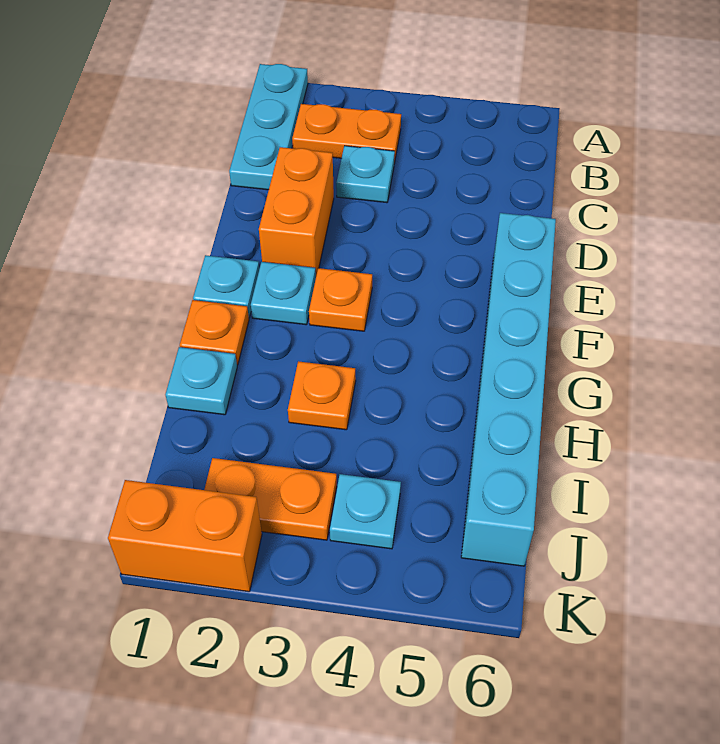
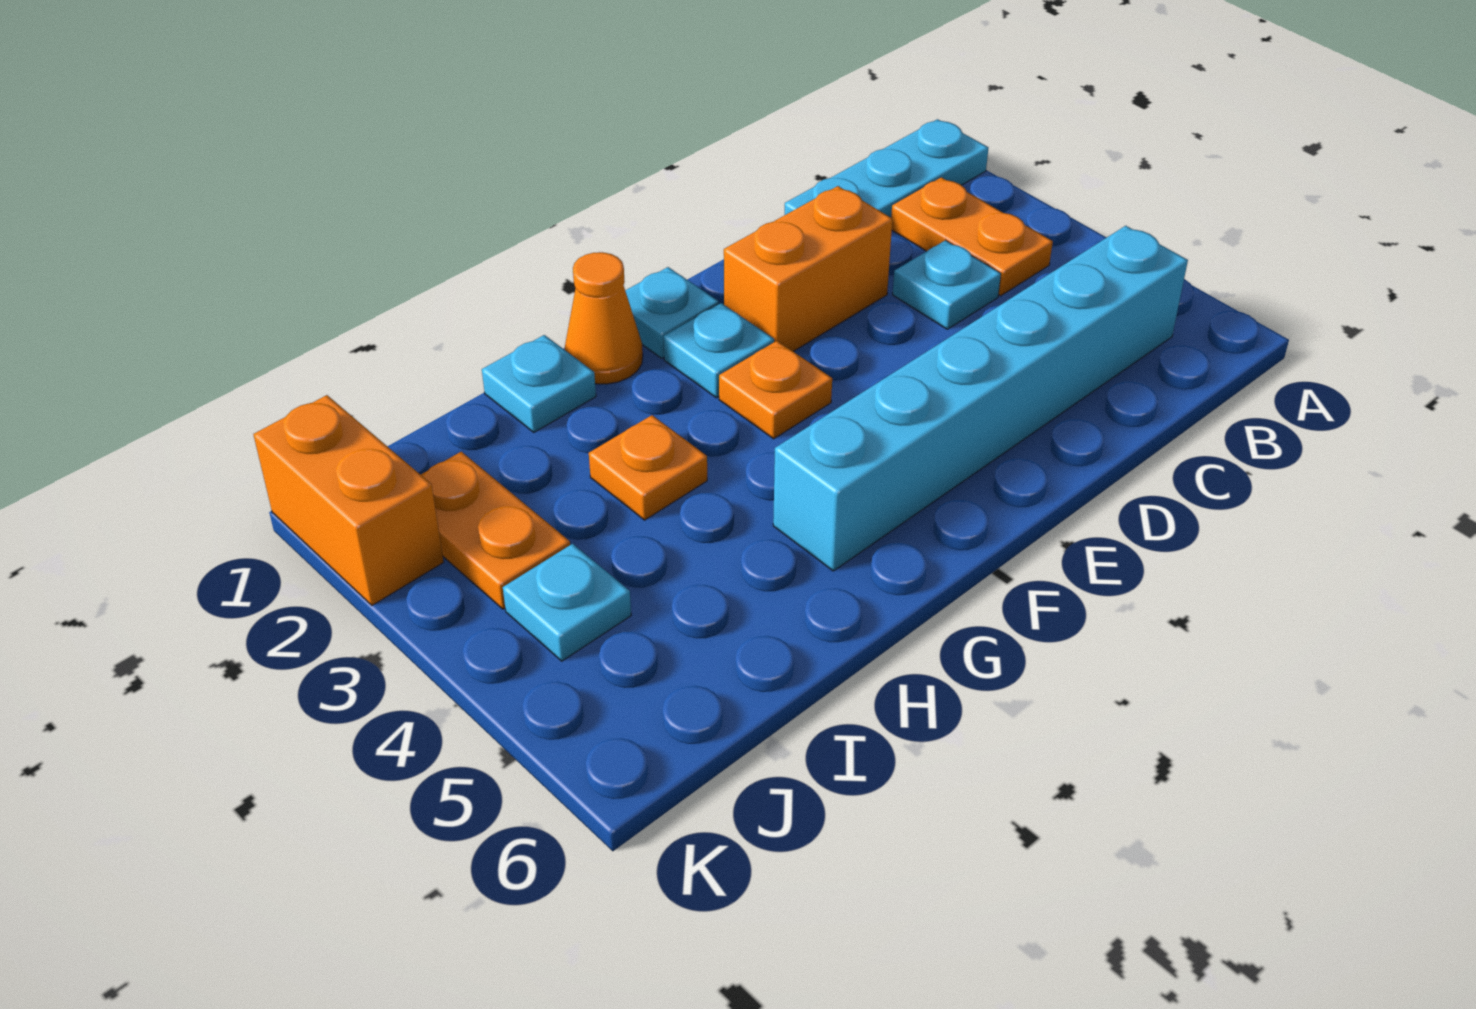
cyan 1x6 brick [461,213,556,566] -> cyan 1x6 brick moved to [773,226,1188,571]
orange 1x1 plate [180,300,249,365] -> orange 1x1 cone [564,252,643,384]

